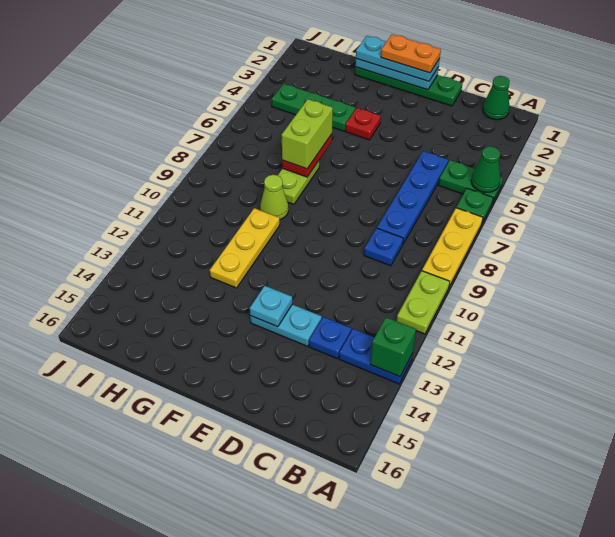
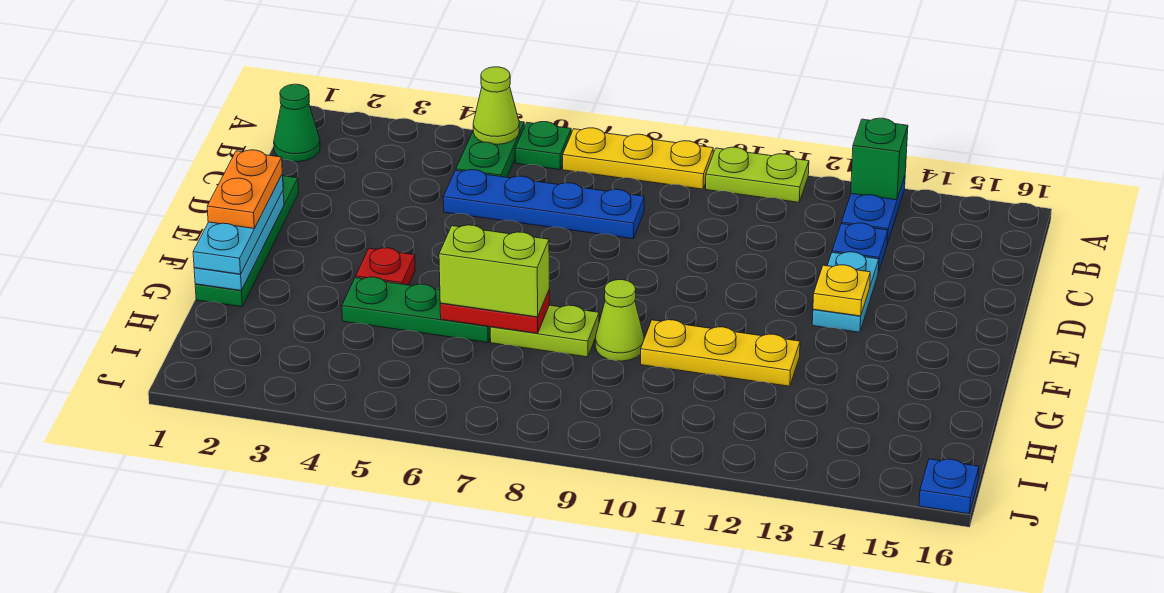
green 1x1 cone [471,146,500,192] -> lime 1x1 cone [473,67,519,145]
blue 1x1 plate [364,228,403,266] -> blue 1x1 plate moved to [919,459,979,514]
cyan 1x1 plate [250,286,292,327] -> yellow 1x1 plate [813,265,870,316]
green 1x3 plate [272,84,356,131] -> green 1x3 plate turned to [342,277,490,342]

